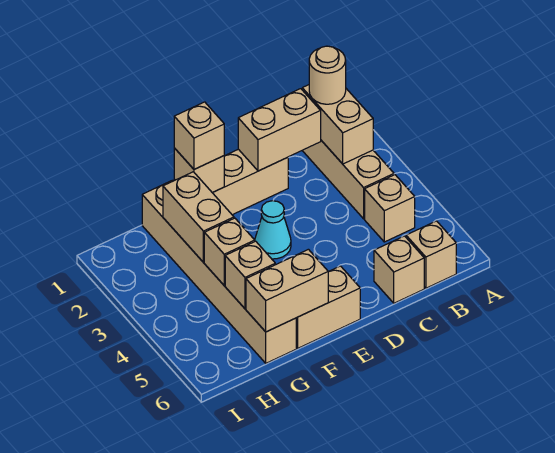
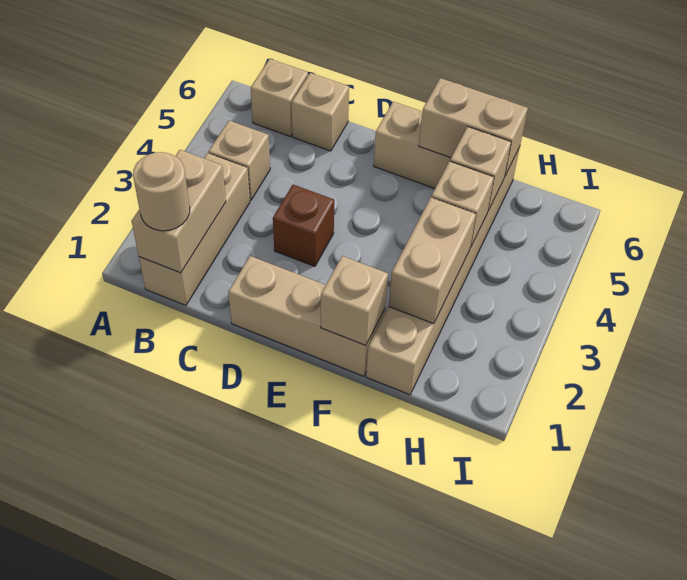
tan 1x2 brick [238,89,321,171] -> none
none -> brown 1x1 brick [273,185,334,266]
cyan 1x1 cone [255,201,291,259] -> none
tan 1x1 brick [174,102,224,169] -> none

